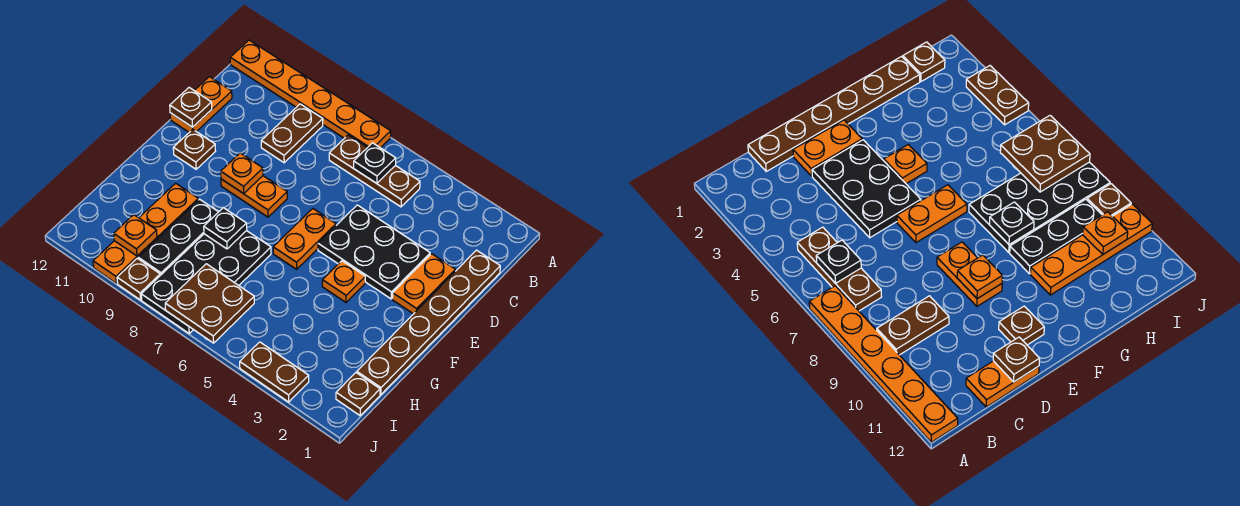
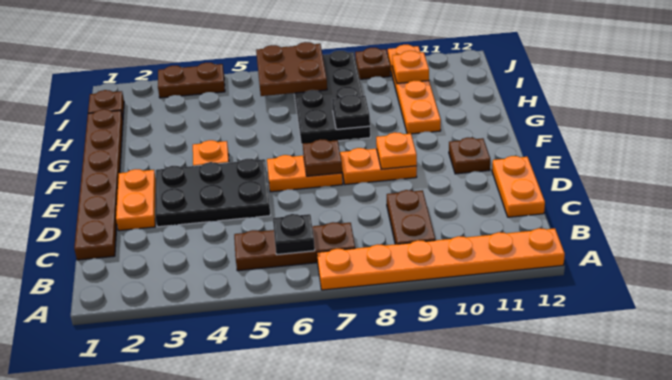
brown 1x1 plate [170,88,212,127] -> brown 1x1 plate moved to [303,139,342,176]
orange 1x2 plate [273,209,336,269] -> orange 1x2 plate turned to [267,155,343,192]
black 1x3 plate [138,199,218,275] -> none

